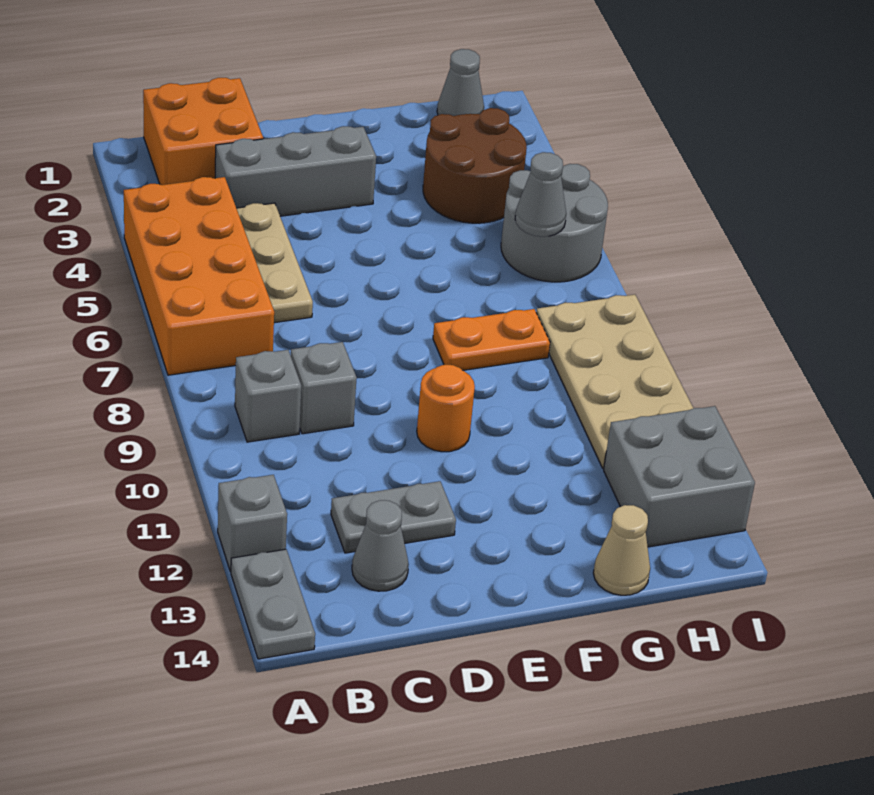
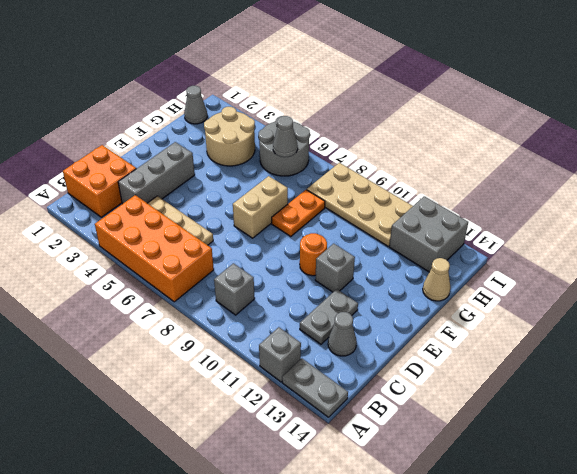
grey 1x1 brick [291,342,357,434] -> grey 1x1 brick moved to [315,244,355,292]
none -> tan 1x2 brick [233,176,288,238]
brown 2x2 round brick [423,108,527,223] -> tan 2x2 round brick [204,107,255,166]

